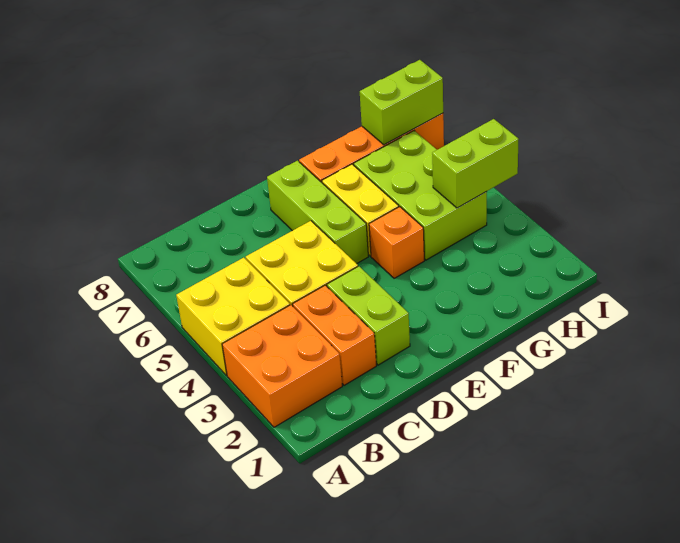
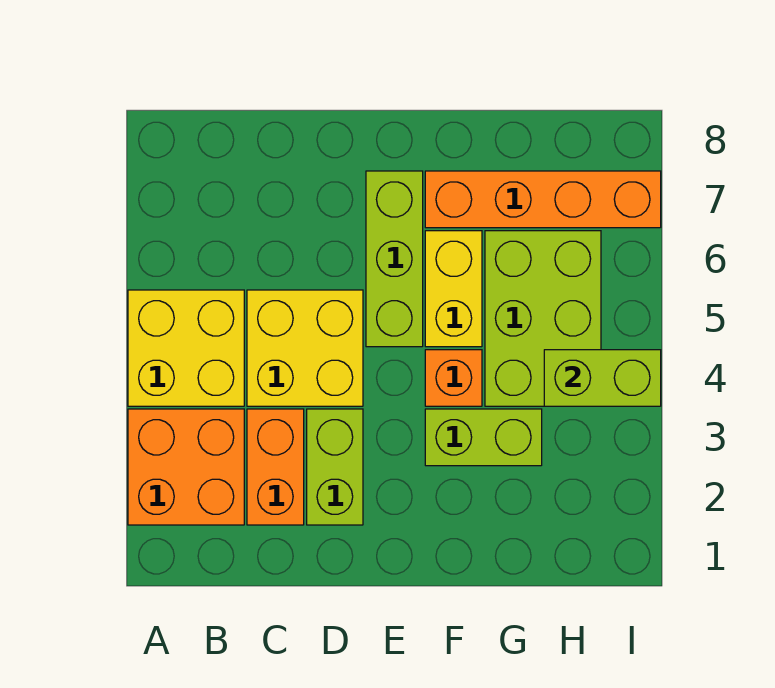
lime 1x2 brick [360,60,443,145] -> lime 1x2 brick moved to [425,409,542,466]

